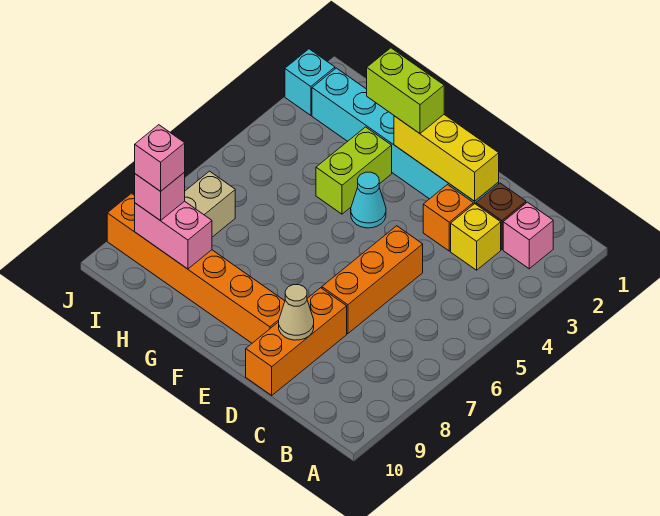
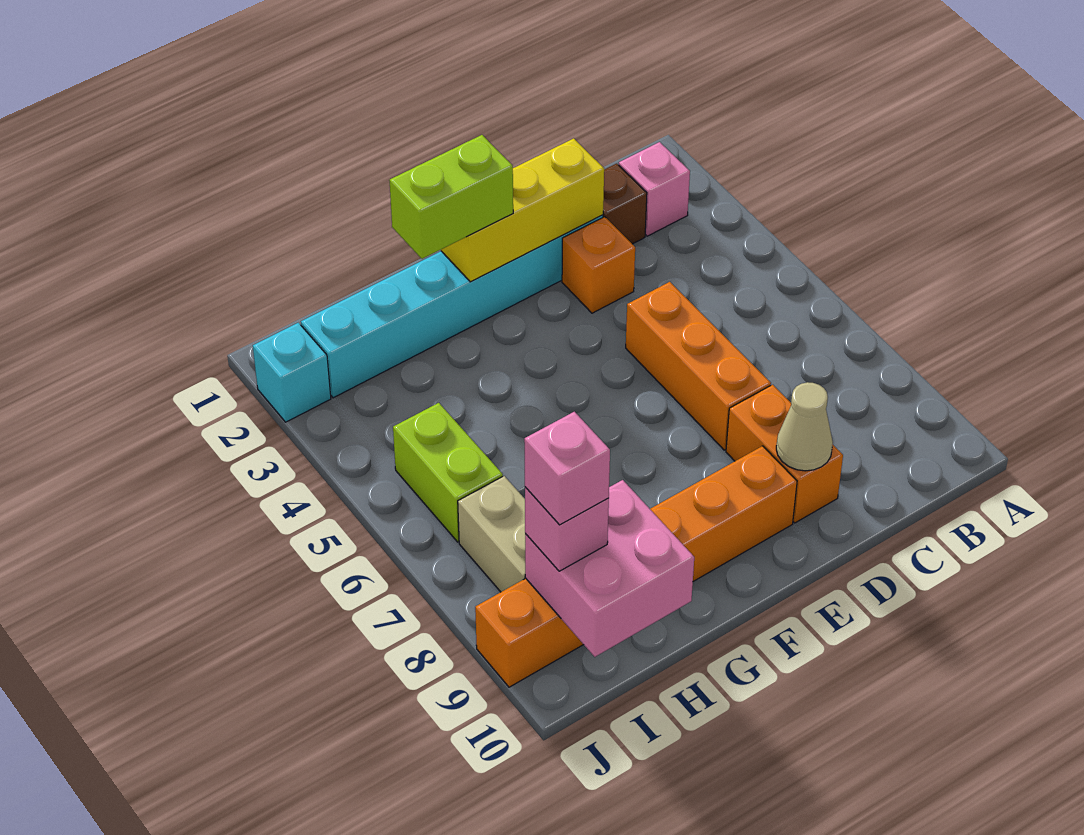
yellow 1x1 brick [451,204,501,270] -> none
orange 1x3 brick [246,288,347,395] -> orange 1x2 brick [726,385,843,523]
cyan 1x1 cone [351,172,386,228] -> none
lime 1x2 brick [316,127,392,214] -> lime 1x2 brick moved to [393,403,503,542]
pink 1x2 brick [135,201,212,269] -> pink 2x2 brick [525,480,694,657]

